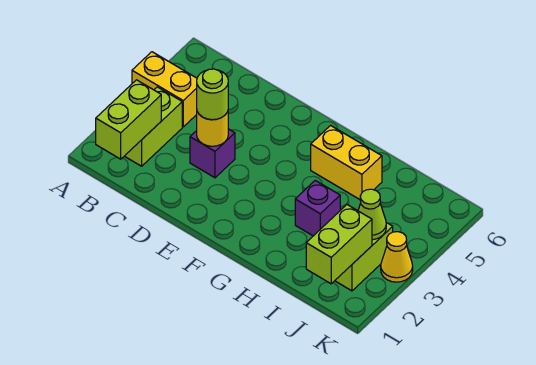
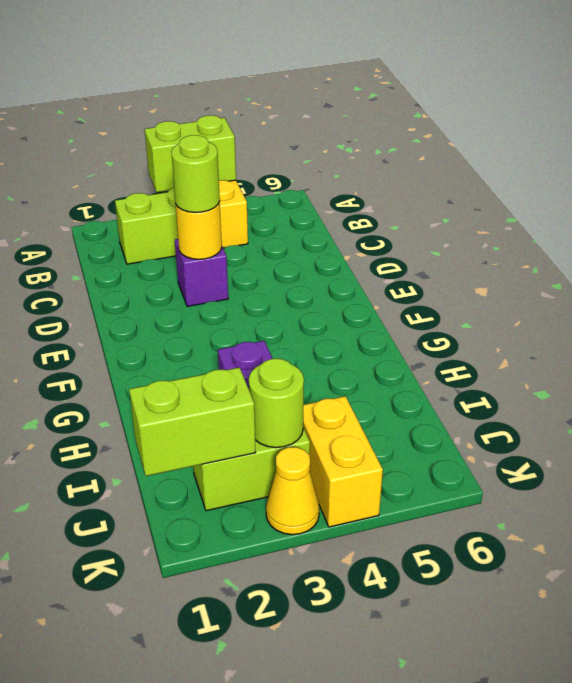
lime 1x2 brick [96,80,161,159] -> lime 1x2 brick moved to [145,116,236,192]
yellow 1x2 brick [311,126,382,199] -> yellow 1x2 brick moved to [303,396,383,527]
lime 1x1 cone [358,189,386,240] -> lime 1x1 round brick [249,359,304,448]

